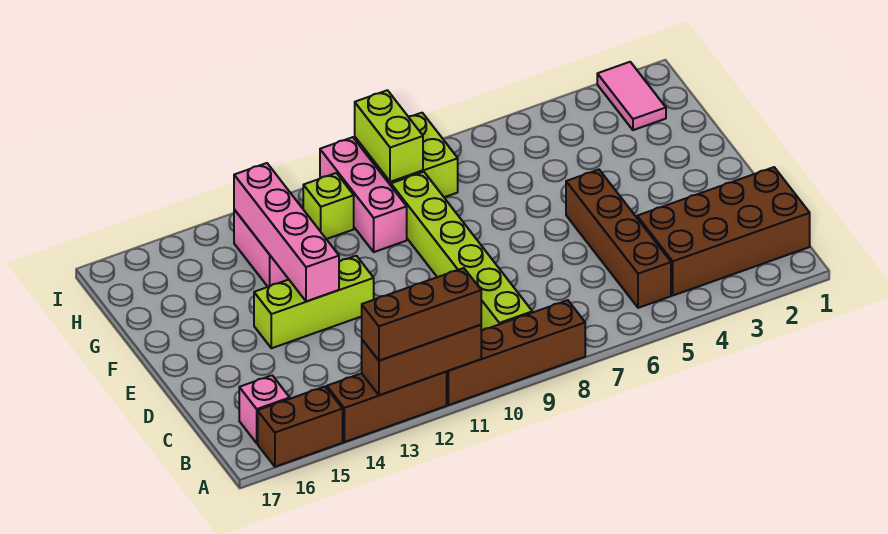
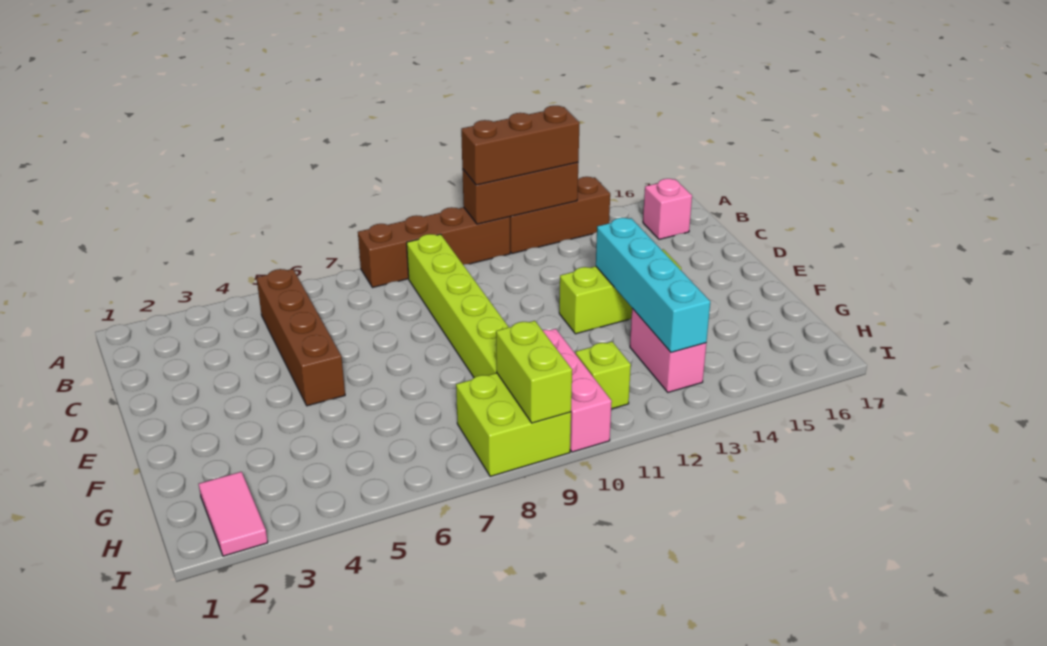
brown 1x2 brick [258,387,343,467] -> none
brown 2x4 brick [637,167,810,295] -> none
pink 1x4 brick [234,163,339,302] -> cyan 1x4 brick [596,218,710,353]

